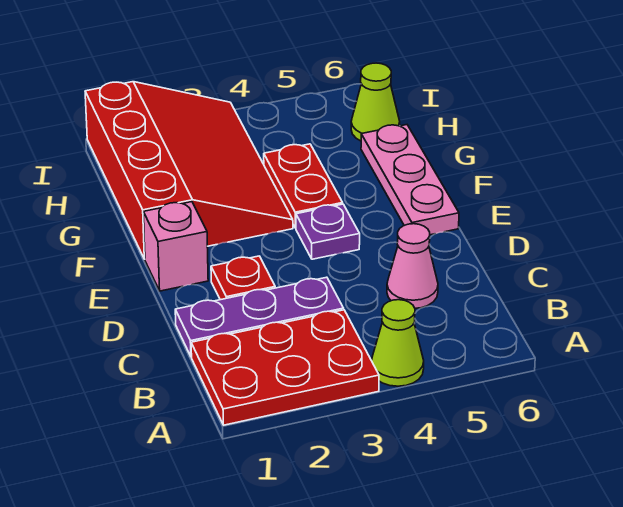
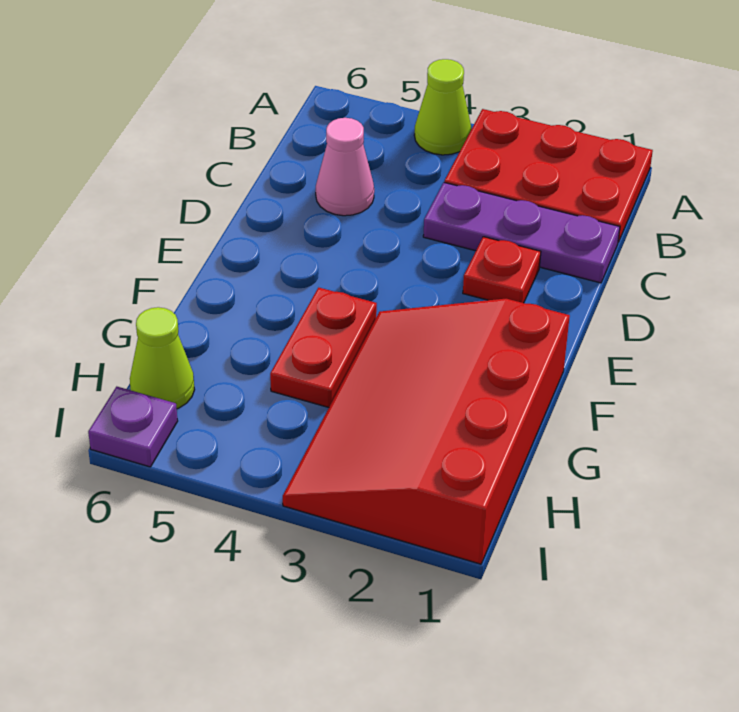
pink 1x1 brick [143,202,208,291] -> none
purple 1x1 plate [296,204,360,259] -> purple 1x1 plate moved to [88,387,178,467]
pink 1x3 plate [361,125,459,235] -> none

